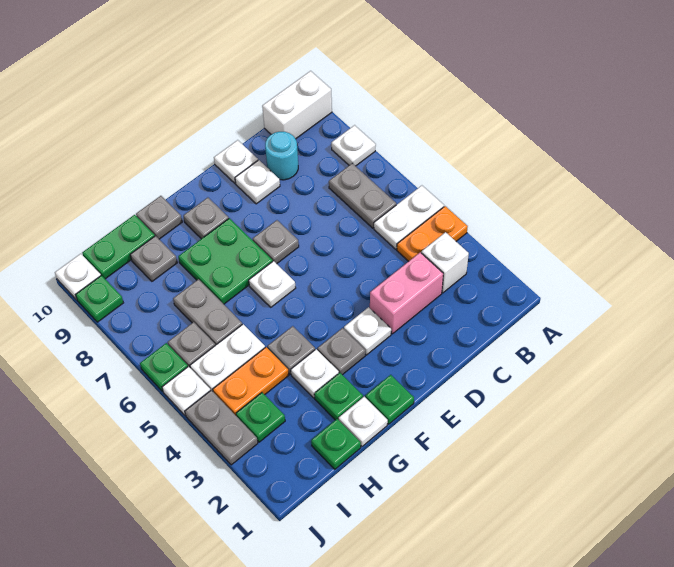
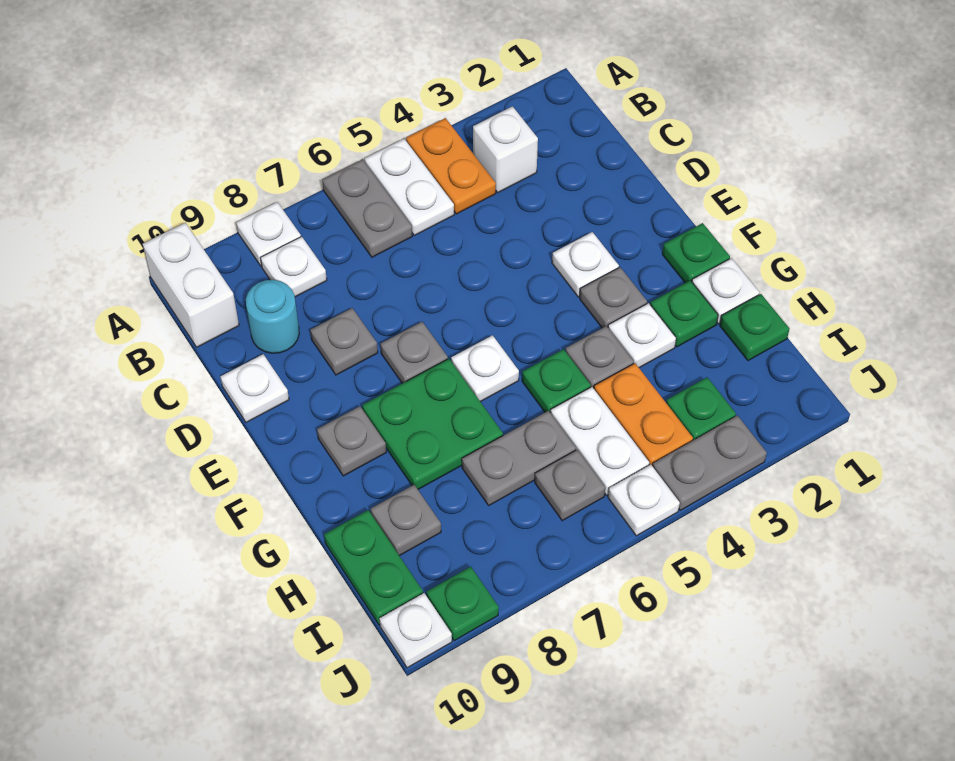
grey 1x2 plate [329,163,396,228] -> grey 1x2 plate turned to [322,159,412,257]
pink 1x2 brick [370,252,443,334] -> none
white 1x1 plate [235,160,280,204] -> white 1x1 plate moved to [260,237,327,297]
grey 1x1 plate [136,196,182,239] -> grey 1x1 plate moved to [310,308,378,375]
green 1x1 plate [140,343,188,392] -> green 1x1 plate moved to [522,349,591,412]

